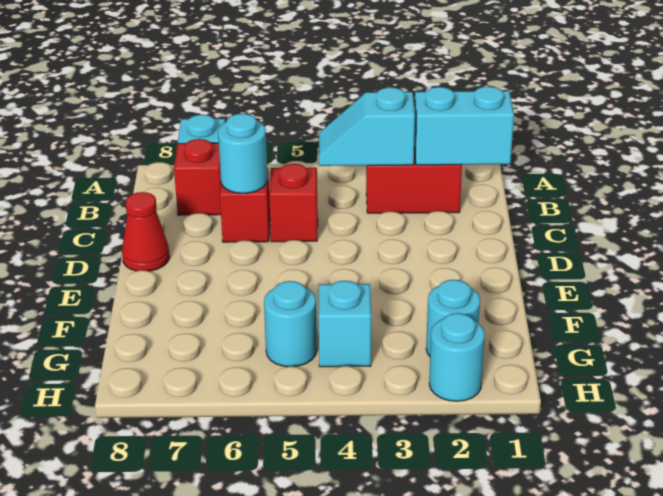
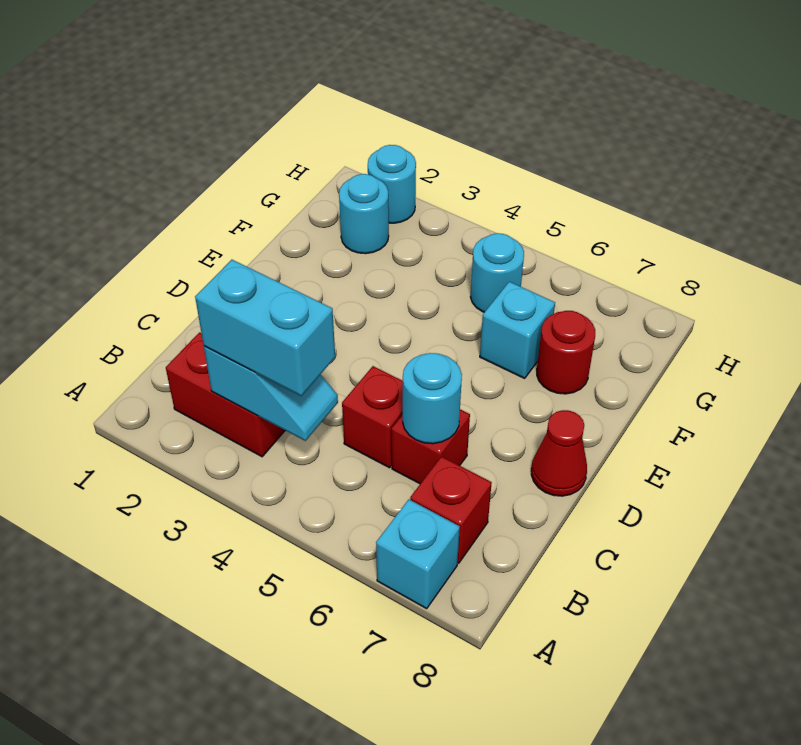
cyan 1x2 brick [414,87,514,165] -> cyan 1x2 brick moved to [195,260,335,396]
none -> red 1x1 round brick [537,311,595,394]
cyan 1x1 brick [319,281,371,367] -> cyan 1x1 brick moved to [480,282,555,378]

